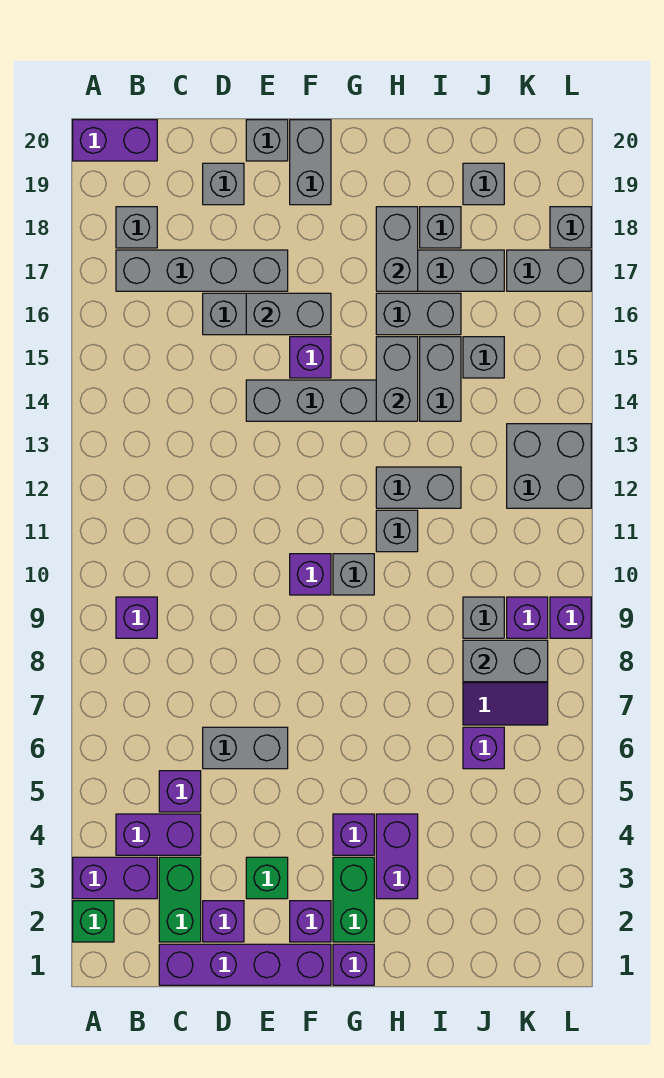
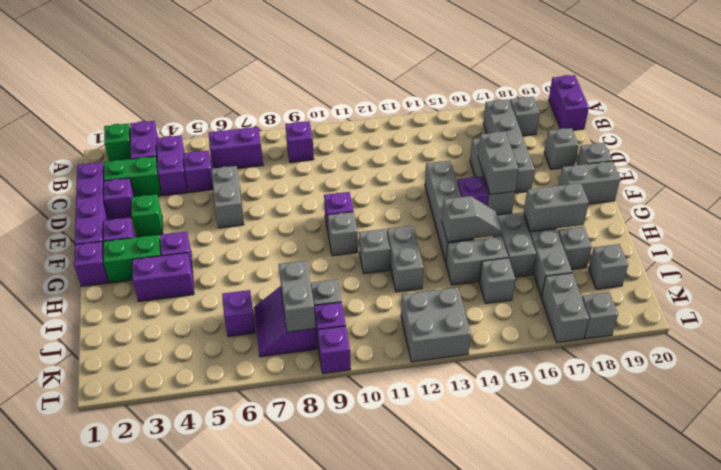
none -> purple 1x2 brick [209,127,263,168]
grey 1x2 brick [376,337,418,421] -> grey 1x2 slope [442,196,502,242]

